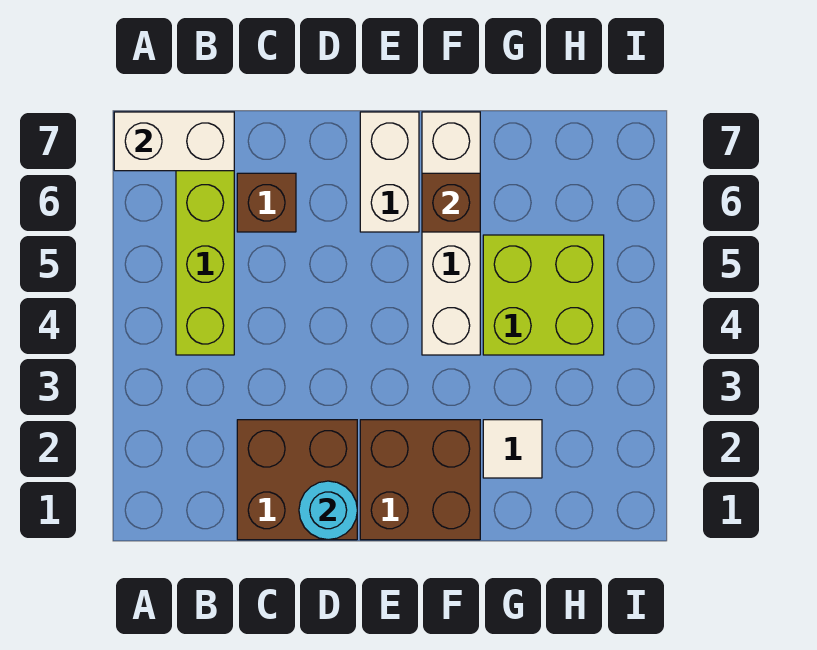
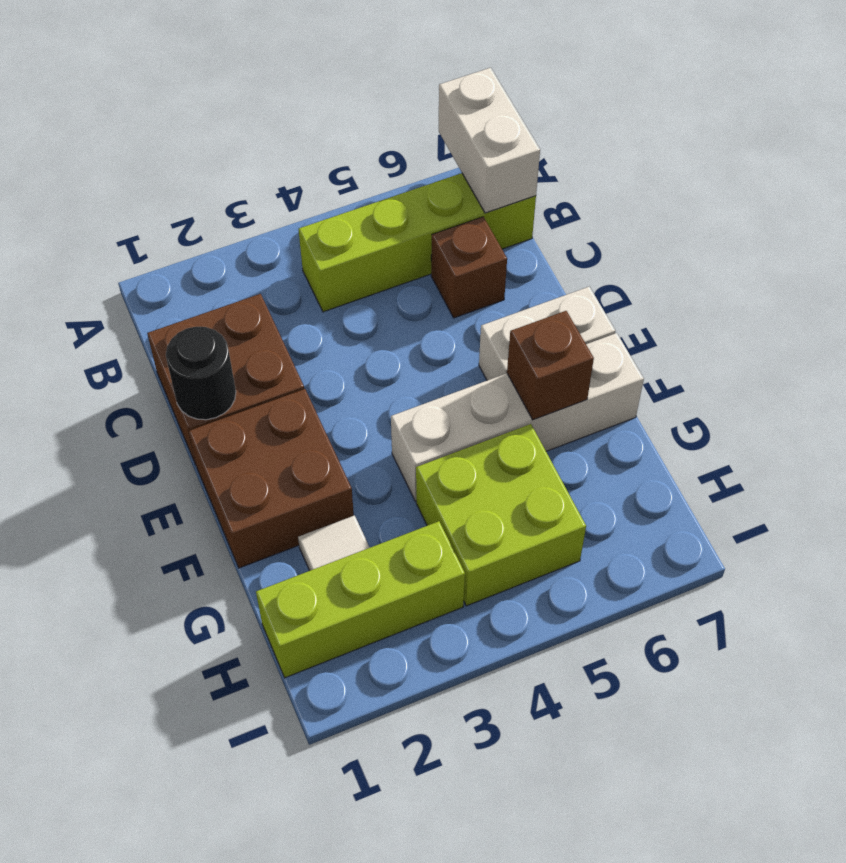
cyan 1x1 round brick [299,481,357,540] -> black 1x1 round brick [166,327,236,420]
none -> lime 1x3 brick [256,521,465,678]

